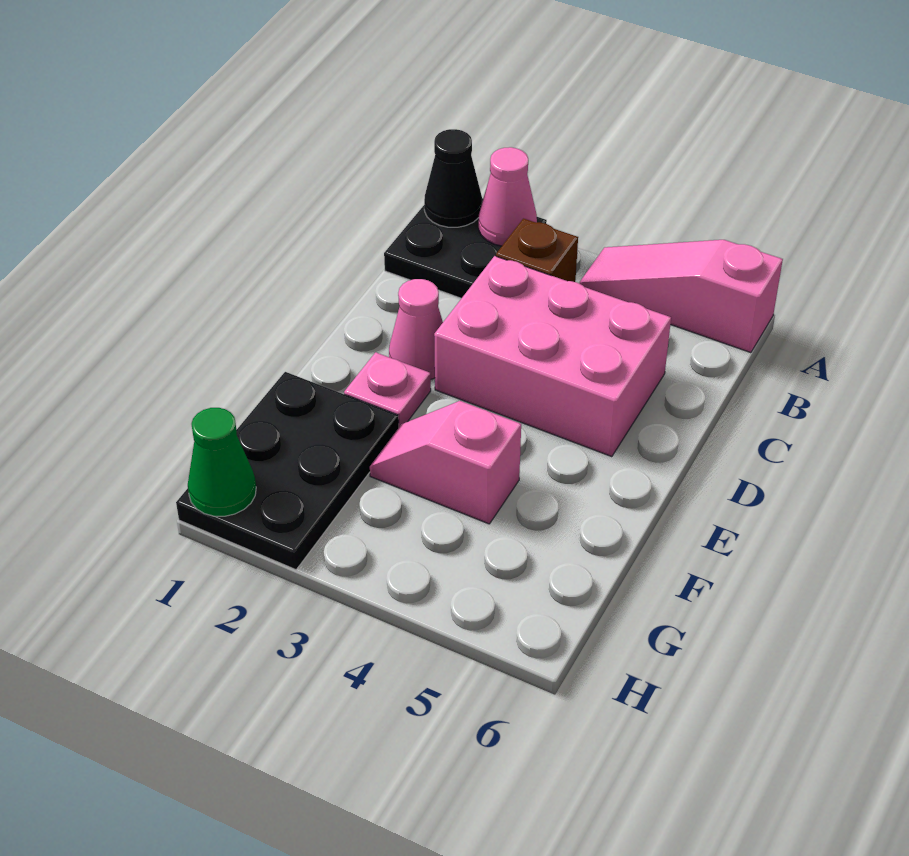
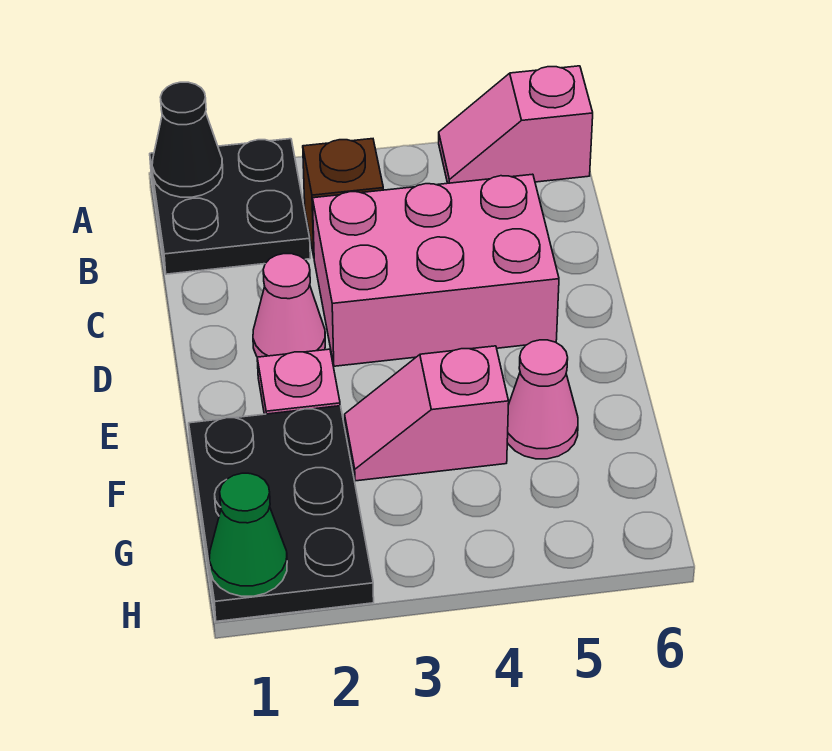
pink 1x1 cone [479,147,537,246] -> pink 1x1 cone moved to [507,340,578,459]
pink 1x3 slope [579,240,783,353] -> pink 1x2 slope [439,66,593,183]

